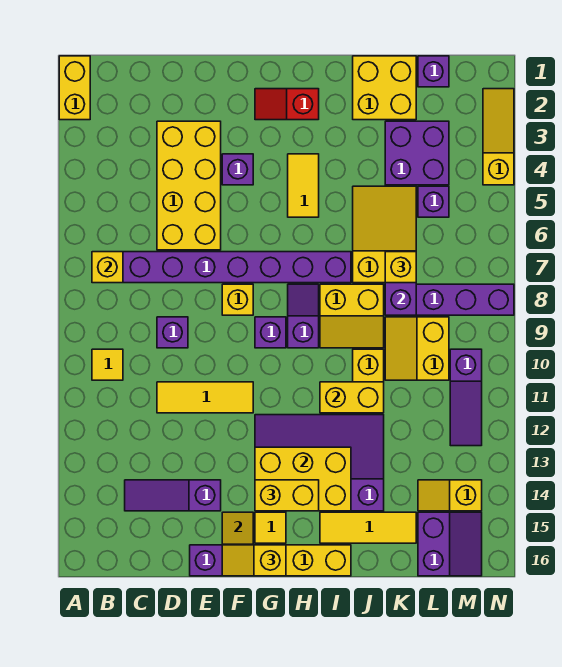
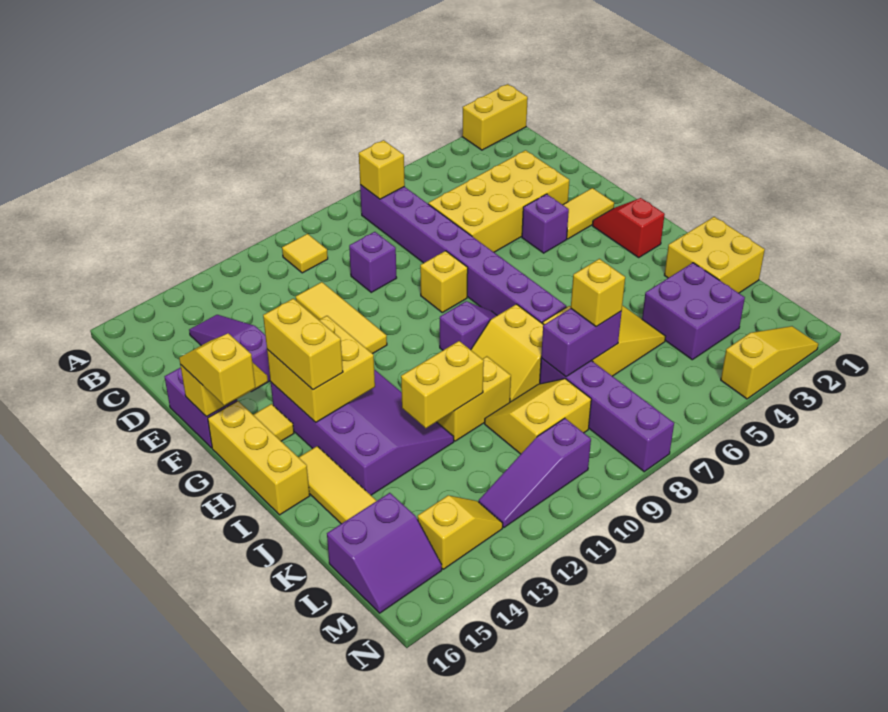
purple 1x1 brick [255,317,286,348] -> none
yellow 2x3 brick [255,447,351,511] -> yellow 2x2 brick [267,316,375,422]
yellow 1x2 tile [288,154,319,217] -> yellow 1x2 tile moved to [563,188,614,239]
yellow 1x2 brick [320,382,384,413] -> yellow 1x2 brick turned to [401,341,484,428]
purple 1x1 brick [418,56,449,87] -> none
purple 1x1 brick [418,186,449,217] -> none
yellow 1x2 slope [418,480,482,511] -> yellow 1x2 slope turned to [418,495,503,569]

